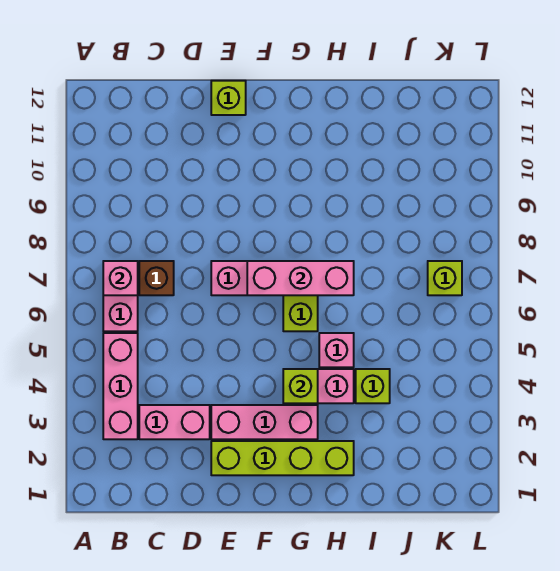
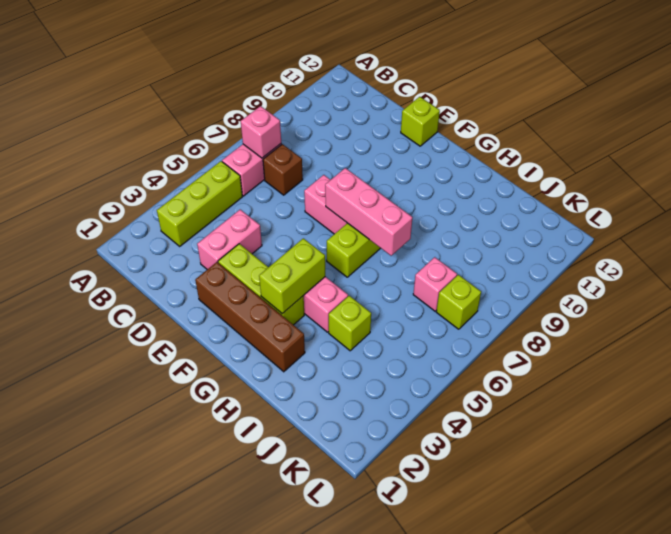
pink 1x3 brick [103,333,138,439] -> lime 1x3 brick [157,161,242,246]
pink 1x2 brick [139,405,210,439] -> pink 1x2 brick turned to [197,210,262,269]
lime 1x4 brick [211,441,354,475] -> brown 1x4 brick [195,262,305,372]
pink 1x3 brick [211,405,318,439] -> lime 1x3 brick [218,244,304,325]
lime 1x1 brick [283,369,318,403] -> lime 1x2 brick [259,238,325,314]
pink 1x1 brick [319,333,354,367] -> pink 1x1 brick moved to [413,257,457,311]

